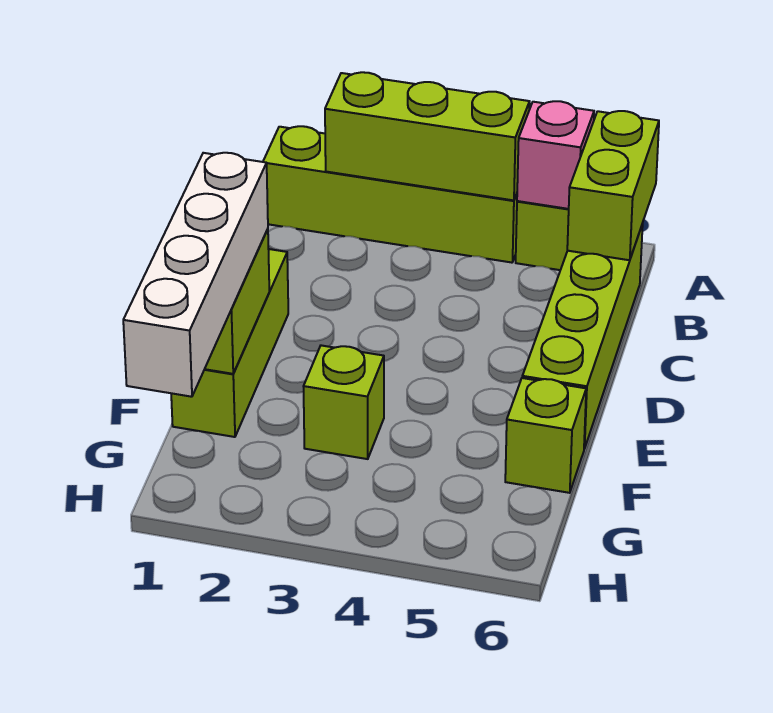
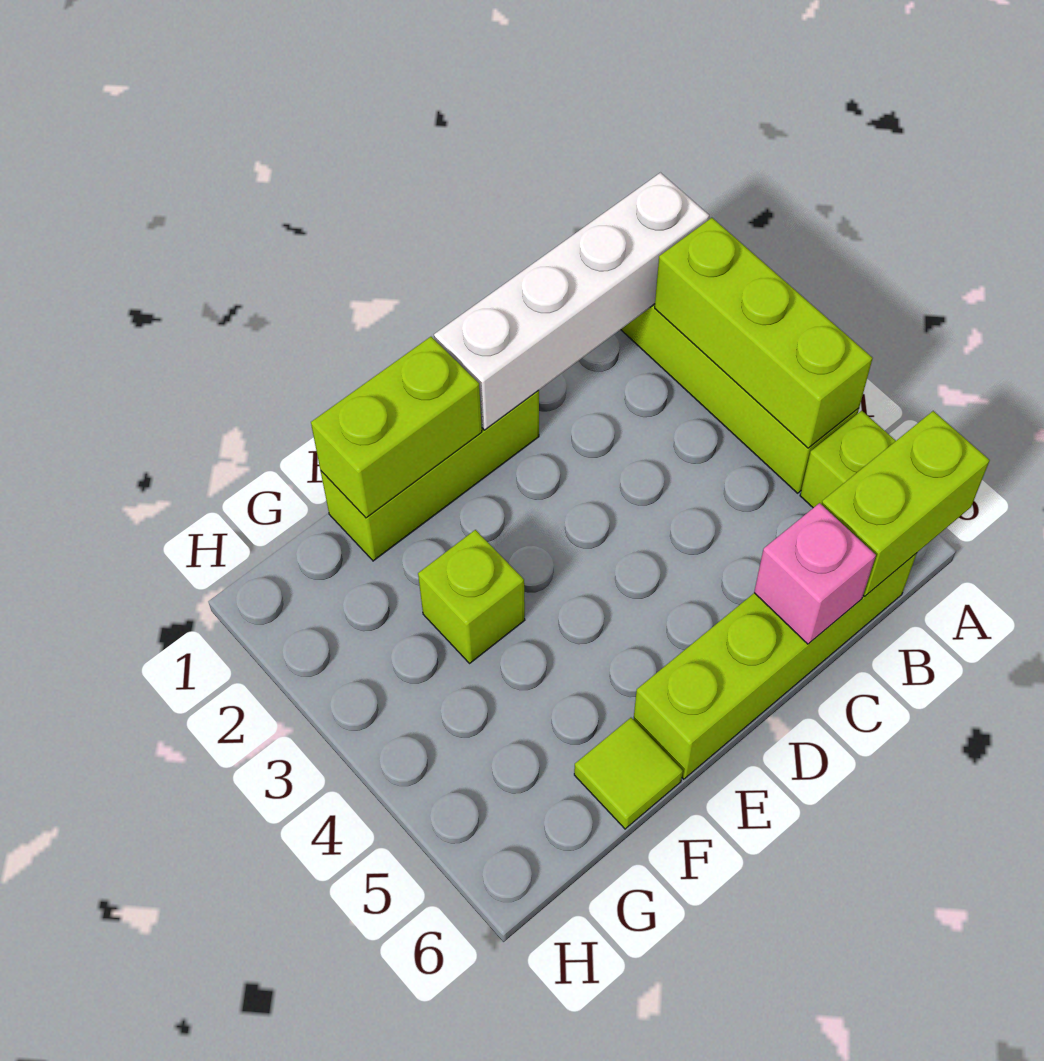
pink 1x1 brick [517,101,594,209] -> pink 1x1 brick moved to [754,503,876,644]
white 1x4 brick [123,153,268,397] -> white 1x4 brick moved to [434,173,709,430]
lime 1x1 brick [505,378,586,493] -> lime 1x1 tile [574,718,683,829]

